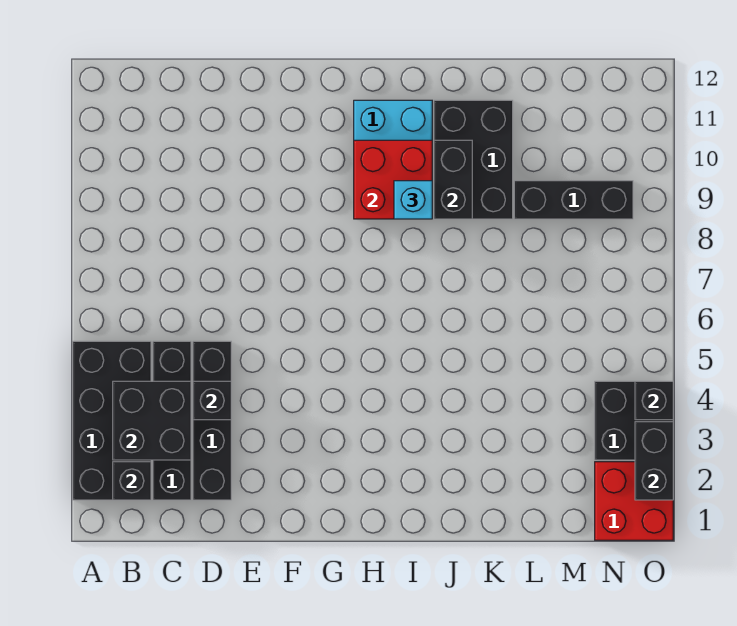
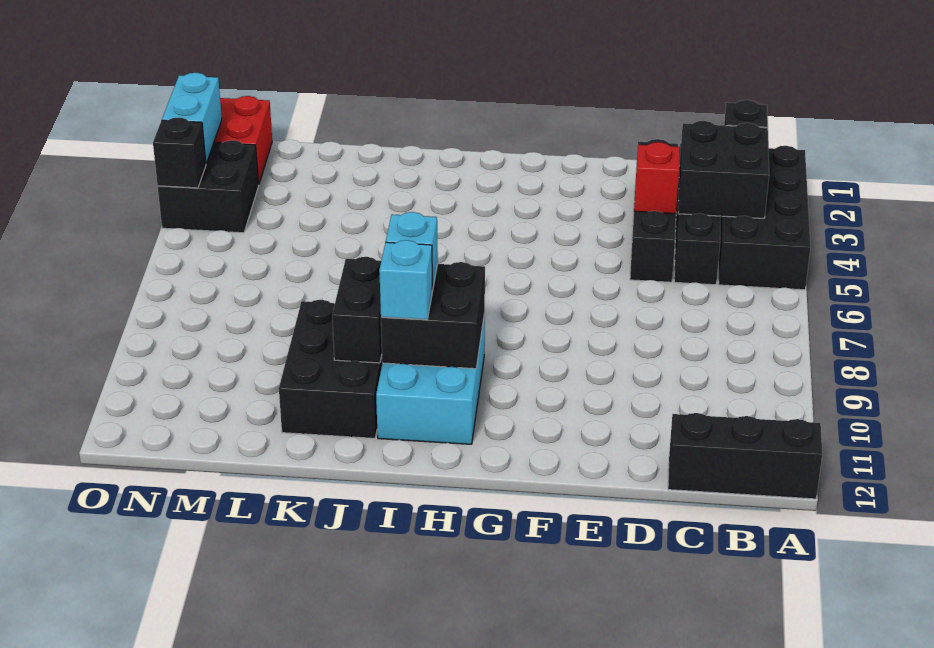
black 1x1 brick [193,381,231,420] -> red 1x1 brick [634,142,680,214]
red 2x2 brick [354,140,432,219] -> black 2x2 brick [381,262,485,369]
none -> cyan 1x1 brick [379,240,433,320]
black 1x3 brick [514,181,633,219] -> black 1x3 brick moved to [668,413,822,499]
black 1x2 brick [635,422,673,500] -> cyan 1x2 brick [162,73,222,163]

